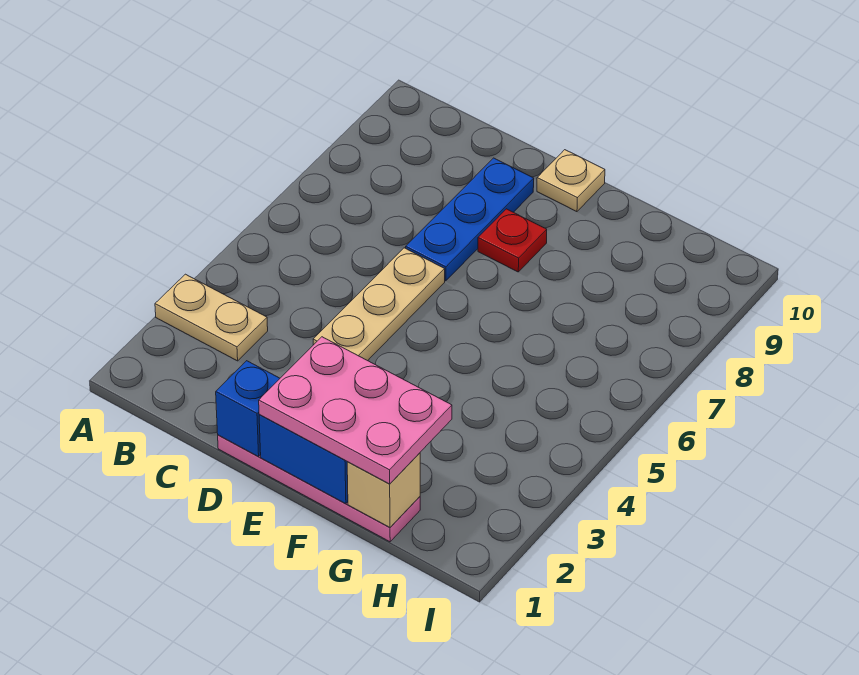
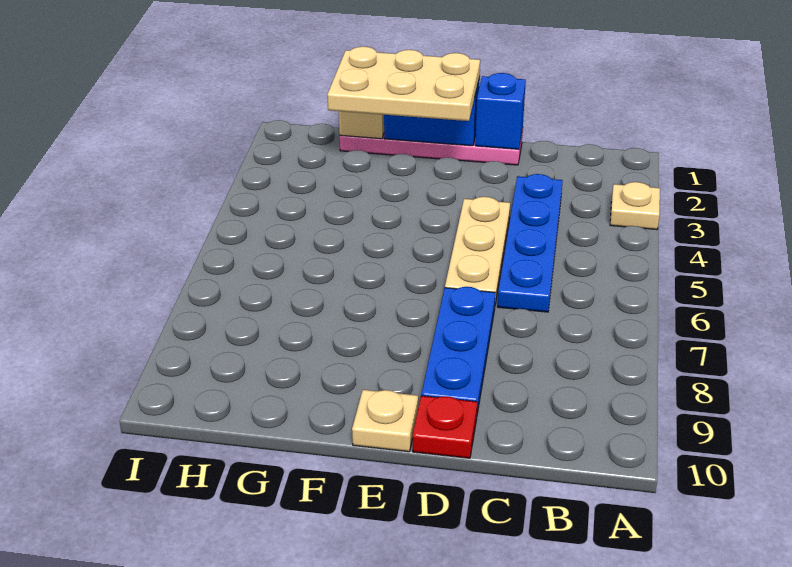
tan 1x2 plate [155,274,268,361] -> tan 1x1 plate [610,182,660,230]
none -> blue 1x4 plate [498,174,563,312]
pink 2x3 plate [259,337,452,484] -> tan 2x3 plate [327,47,480,121]
red 1x1 plate [478,209,547,272] -> red 1x1 plate moved to [413,396,477,458]

